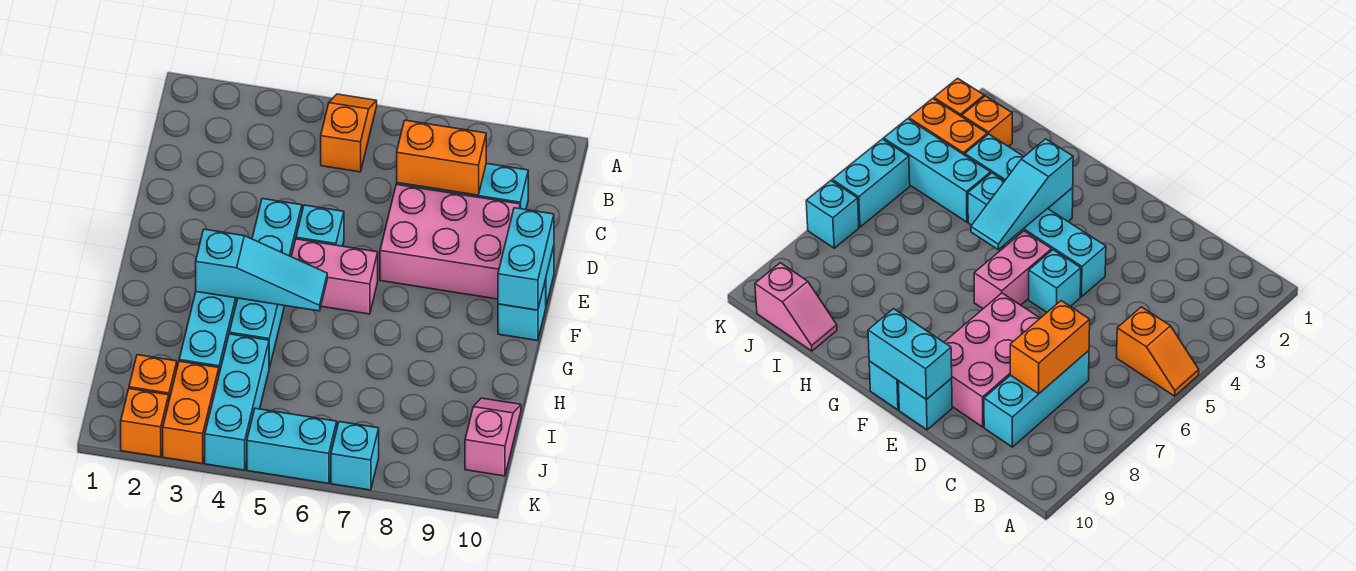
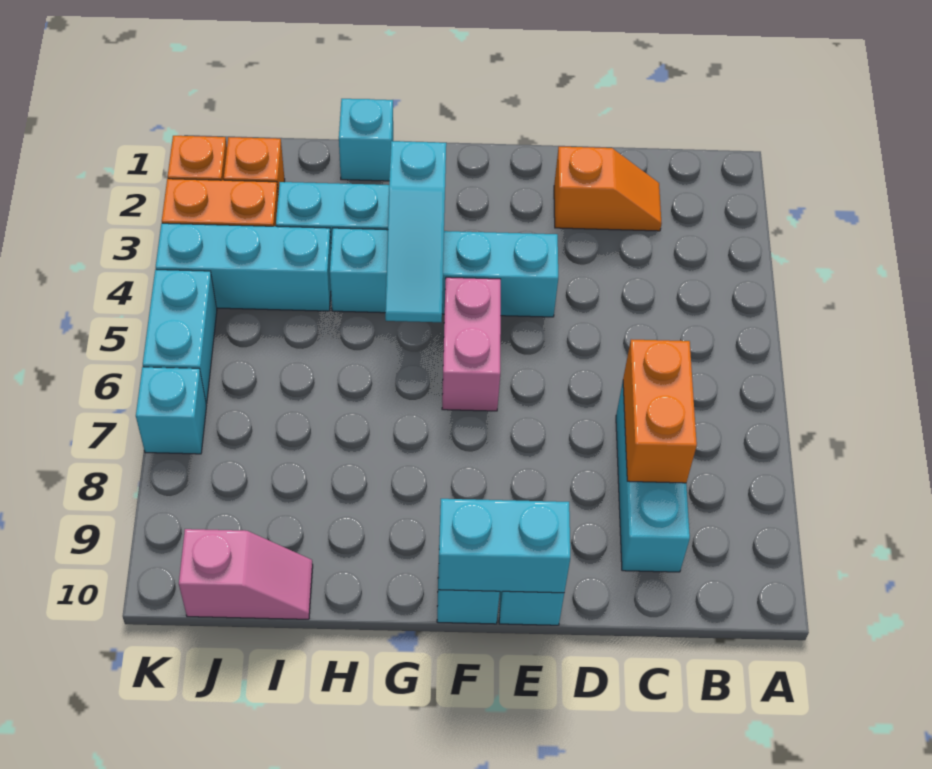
orange 1x2 slope [321,94,377,172] -> orange 1x2 slope moved to [554,147,662,231]
pink 2x3 brick [380,184,520,299] -> none
cyan 1x1 brick [296,205,344,246] -> cyan 1x1 brick moved to [339,99,393,181]

